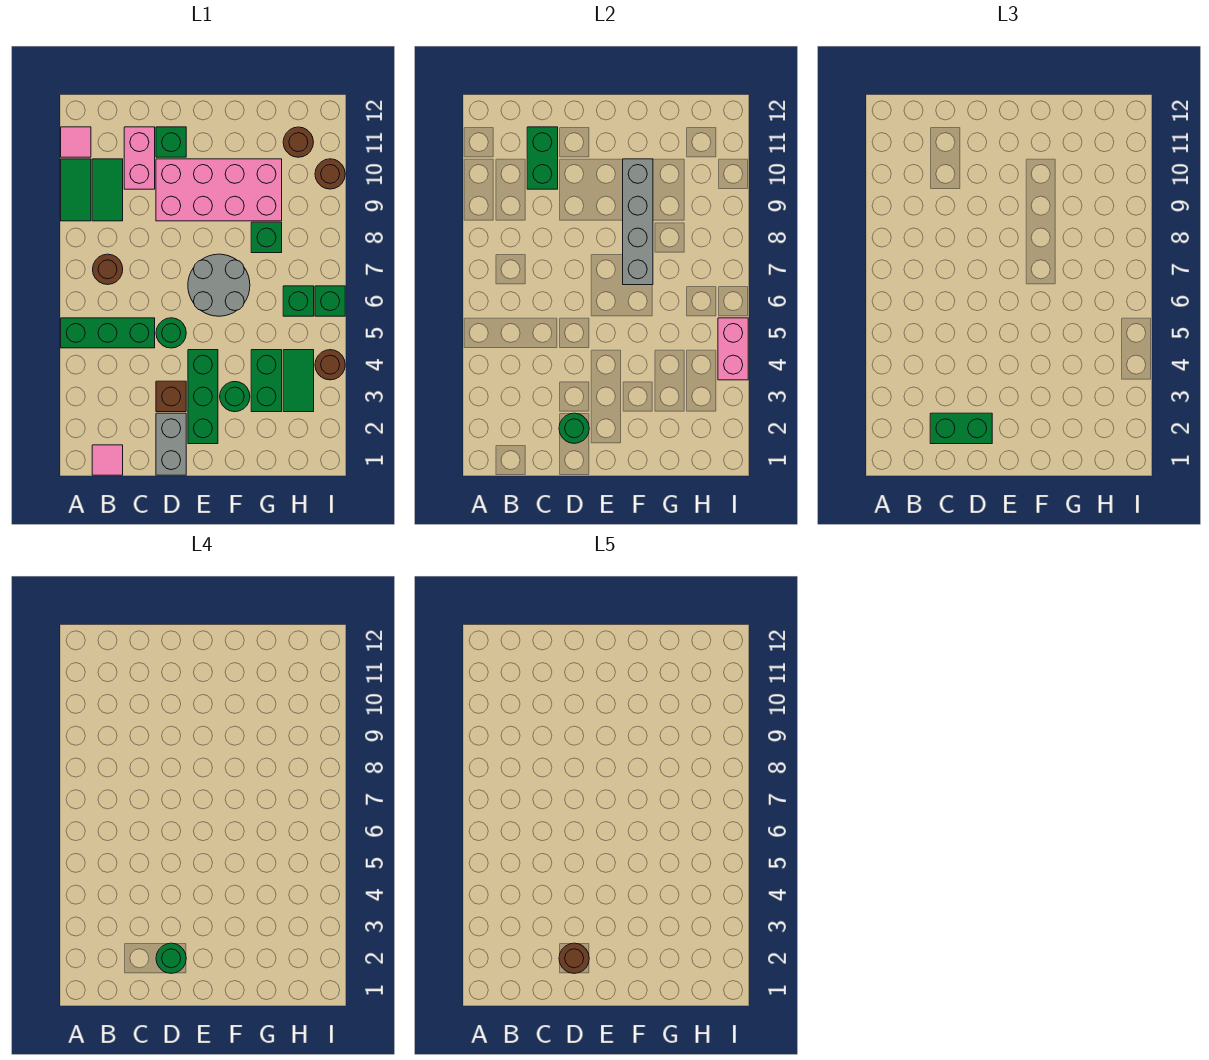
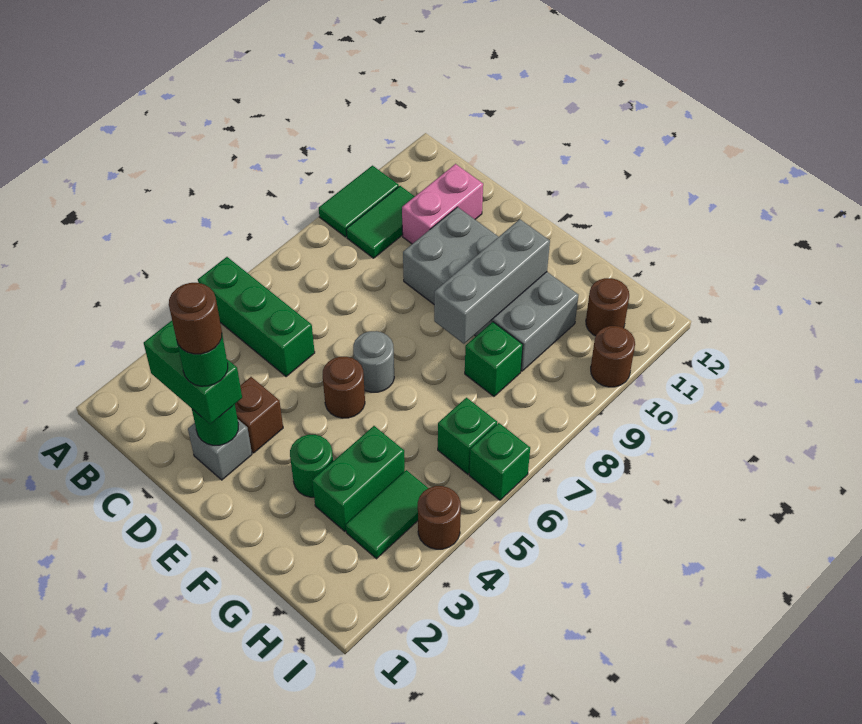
pink 1x1 tile [61,127,91,157] -> none
pink 1x1 tile [92,445,123,475] -> none
brown 1x1 round brick [93,254,123,285] -> brown 1x1 round brick moved to [323,357,365,418]
green 1x2 brick [527,127,558,189] -> none
grey 1x2 brick [156,413,186,475] -> grey 1x1 brick [188,420,252,480]
green 1x1 round brick [156,318,186,348] -> none
pink 2x4 brick [156,159,282,221] -> grey 2x4 brick [403,207,578,371]
green 1x1 brick [156,127,186,157] -> none
green 1x3 brick [188,350,218,444] -> none
grey 2x2 round brick [188,254,250,316] -> grey 1x1 round brick [353,331,394,392]
grey 1x4 brick [623,159,653,285] -> grey 1x3 brick [434,219,550,344]
pink 1x2 brick [718,318,748,380] -> none

